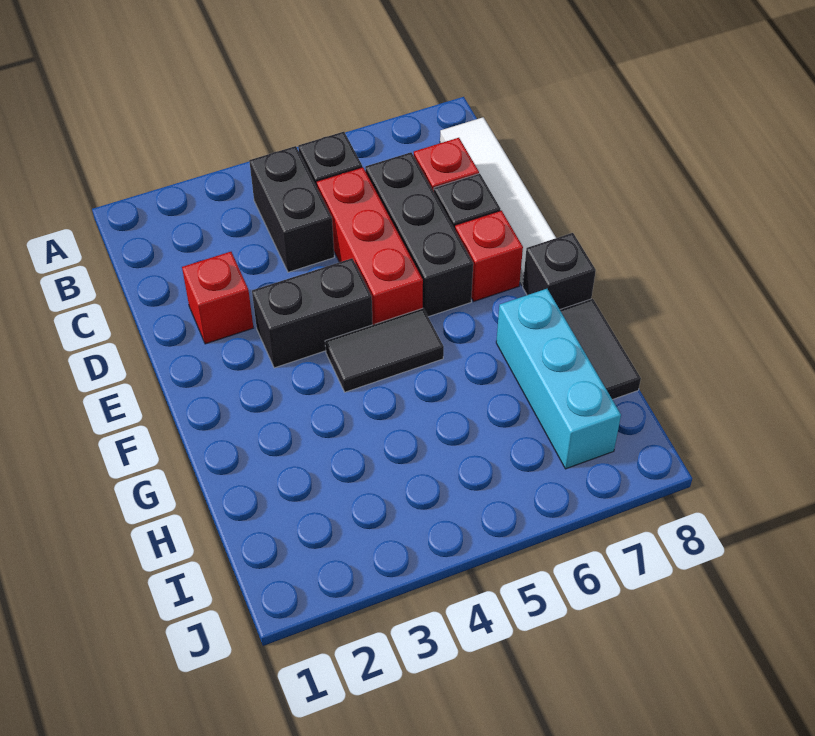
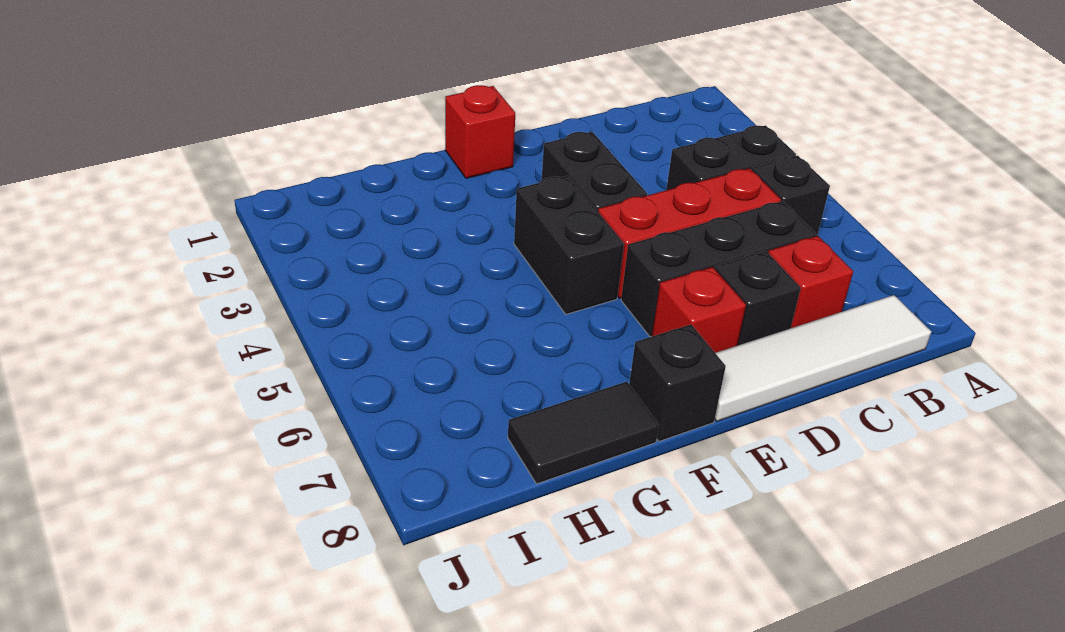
red 1x1 brick [182,252,253,344] -> red 1x1 brick moved to [445,85,515,178]
black 1x2 tile [325,308,444,392] -> black 1x2 brick [514,176,624,314]
cyan 1x3 brick [496,289,621,469] -> none

